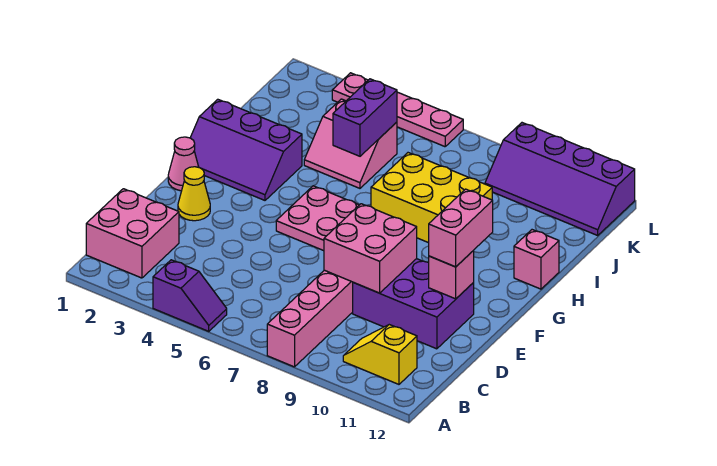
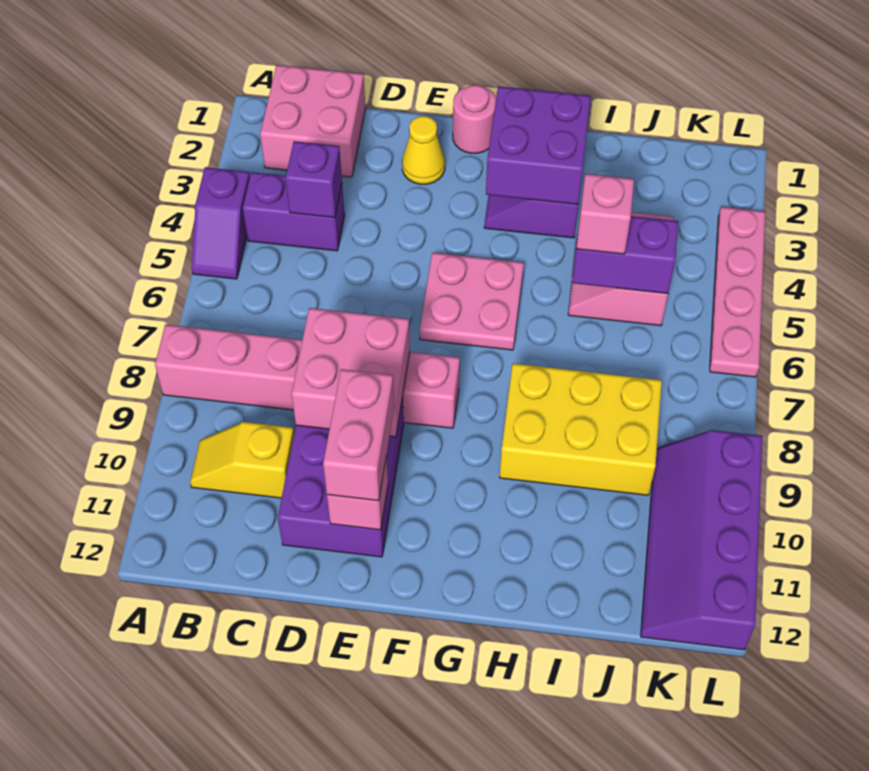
none -> purple 1x2 brick [243,172,345,251]
yellow 1x2 slope [343,325,417,384] -> yellow 1x2 slope turned to [190,422,294,498]
none -> purple 1x1 brick [286,141,342,218]
pink 1x2 brick [429,189,493,267] -> pink 1x2 brick turned to [323,369,394,501]
pink 1x1 cone [168,137,199,191] -> pink 1x1 round brick [453,85,496,153]
none -> purple 2x2 brick [486,86,591,204]
yellow 2x3 brick [371,153,492,243] -> yellow 2x3 brick turned to [500,363,662,495]
pink 1x1 brick [514,230,559,289] -> pink 1x1 brick moved to [576,174,634,254]

